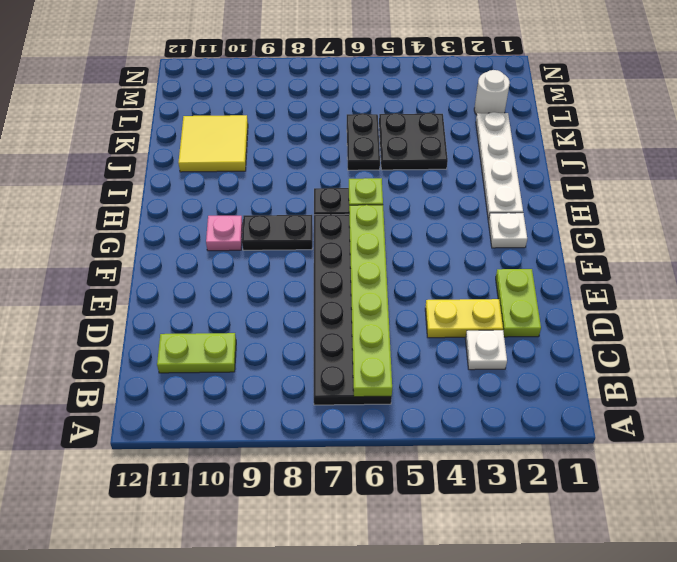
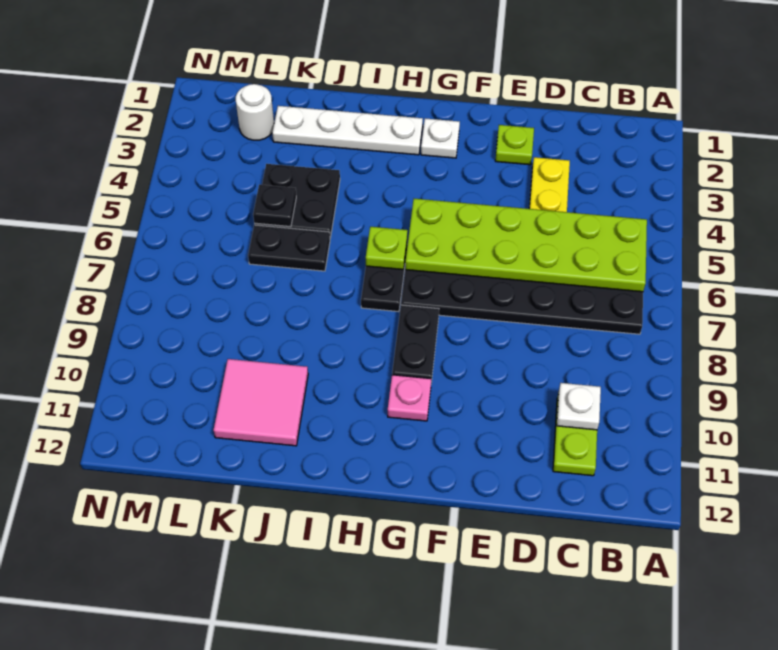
lime 1x6 plate [349,205,392,397] -> lime 2x6 plate [405,199,647,292]
white 1x1 plate [465,330,507,370] -> white 1x1 plate moved to [557,383,601,430]
lime 1x2 plate [496,269,541,337] -> lime 1x1 plate [495,125,534,165]
yellow 2x2 tile [178,115,248,172] -> pink 2x2 tile [214,359,308,446]
none -> black 1x1 plate [253,185,296,227]

